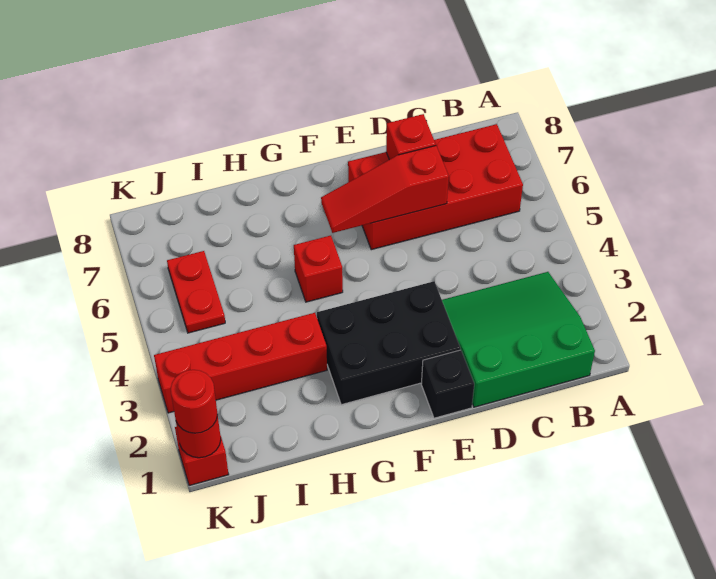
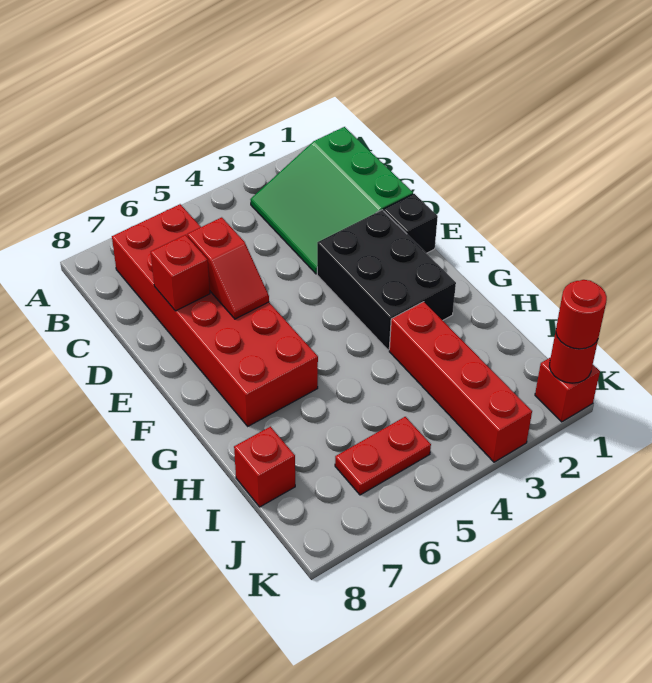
red 2x4 brick [348,124,523,250] -> red 2x6 brick [112,204,318,426]
red 1x3 slope [321,146,449,233] -> red 1x2 slope [187,217,269,319]
red 1x1 brick [294,236,343,302] -> red 1x1 brick moved to [234,427,295,507]

